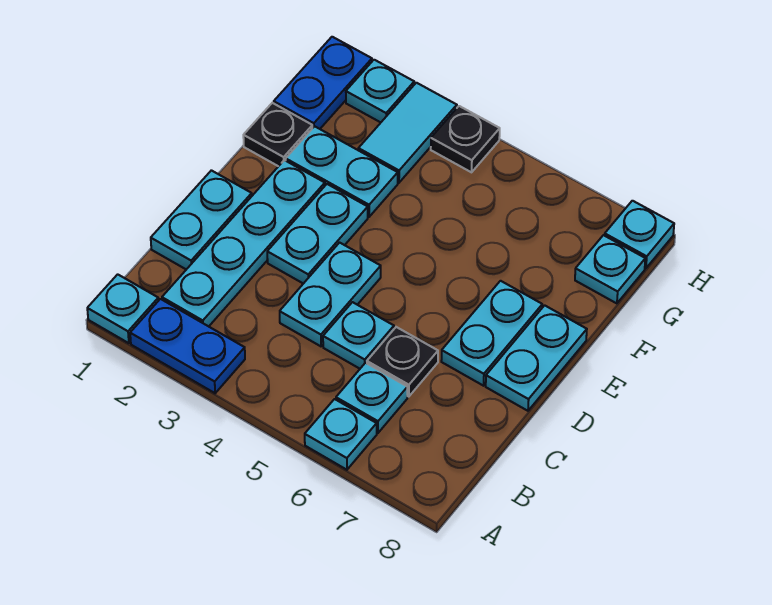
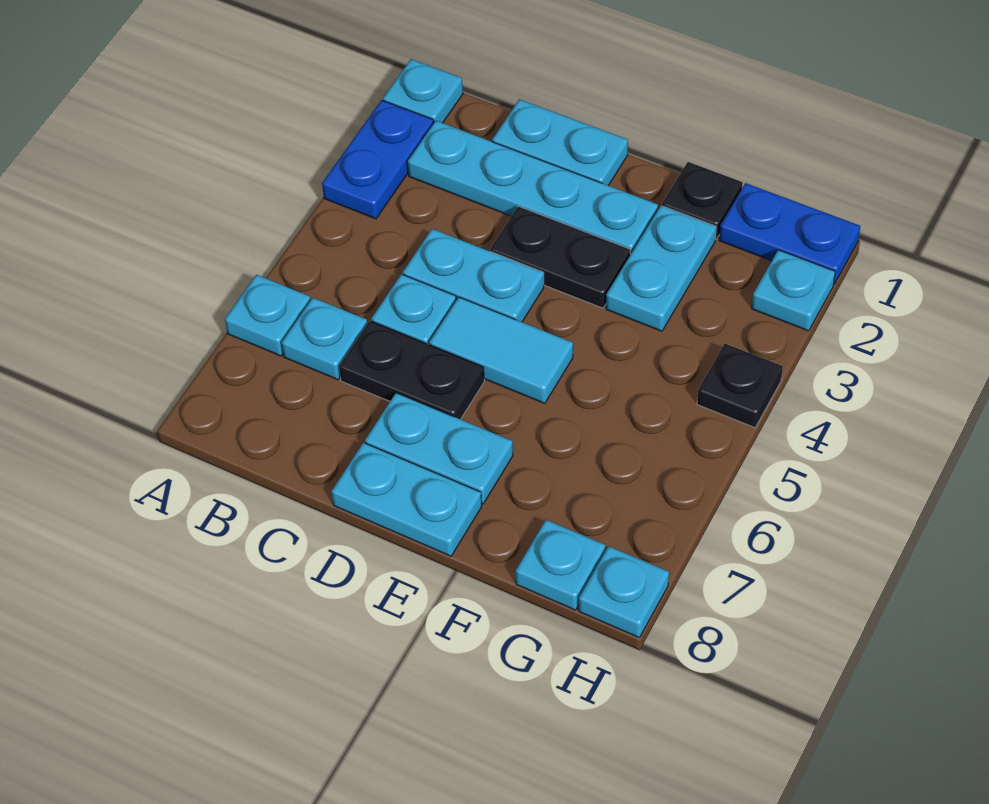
black 1x1 plate [367,327,438,397] -> black 1x2 plate [339,321,484,419]
cyan 1x2 plate [267,184,368,284] -> black 1x2 plate [490,206,630,308]
cyan 1x2 tile [358,83,457,183] -> cyan 1x2 tile moved to [429,297,573,404]

